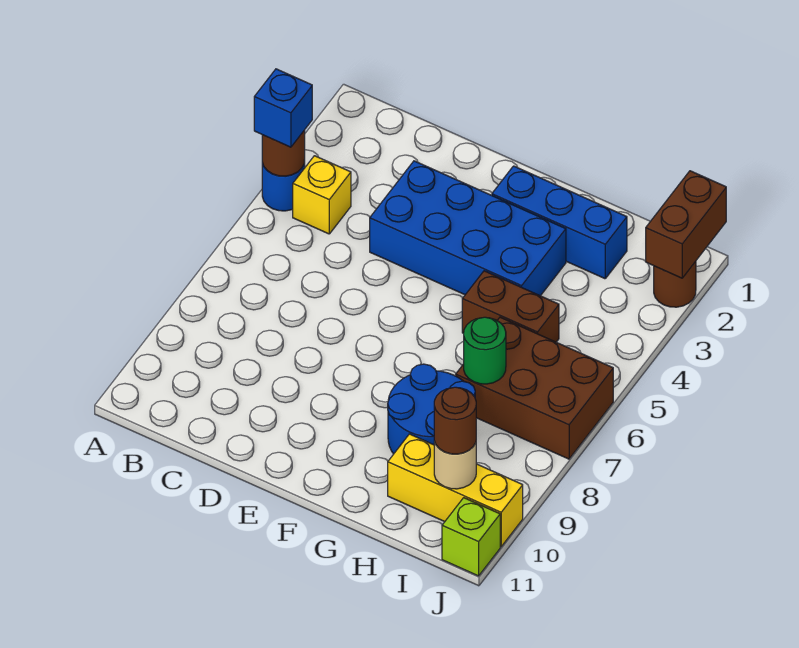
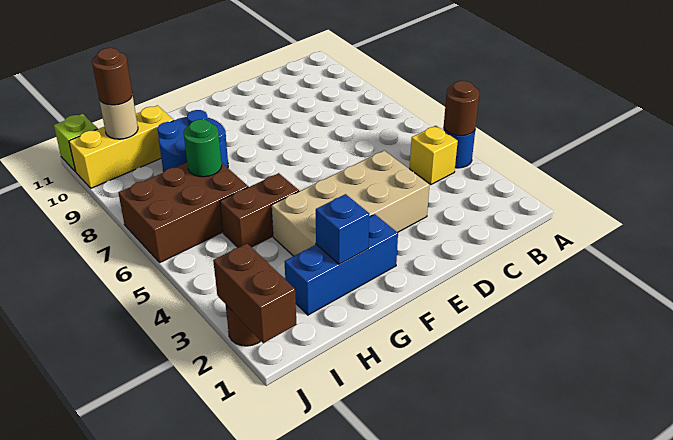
blue 1x1 brick [254,69,312,147] -> blue 1x1 brick moved to [316,194,369,264]
blue 2x4 brick [370,161,566,296] -> tan 2x4 brick [272,151,430,256]

